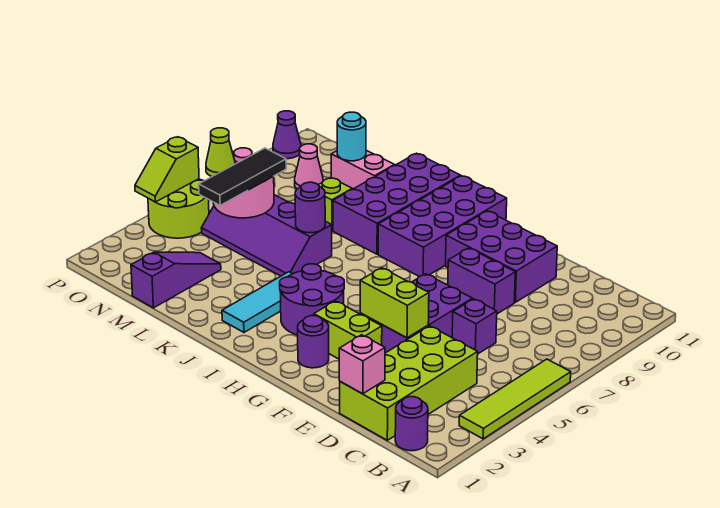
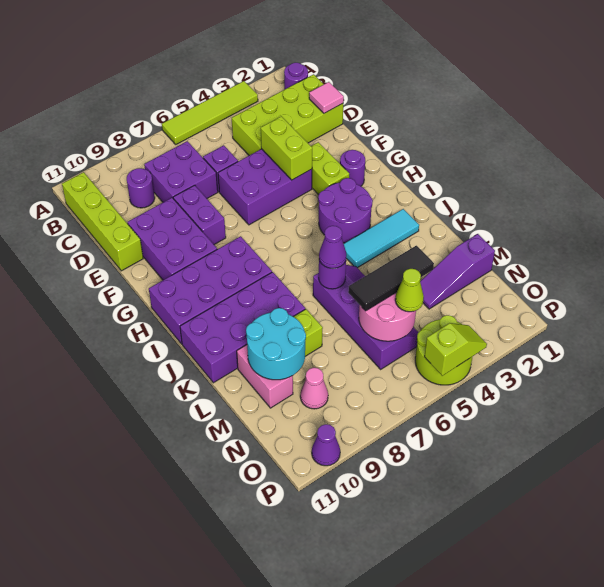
none -> lime 1x4 brick [62,172,143,271]
none -> purple 2x2 brick [144,141,218,202]
none -> purple 1x1 round brick [127,168,155,208]
pink 1x1 brick [339,335,385,394] -> pink 1x1 tile [309,82,344,113]
none -> purple 1x1 cone [319,226,346,269]
cyan 1x1 round brick [337,112,366,161] -> cyan 2x2 round brick [246,308,306,380]

